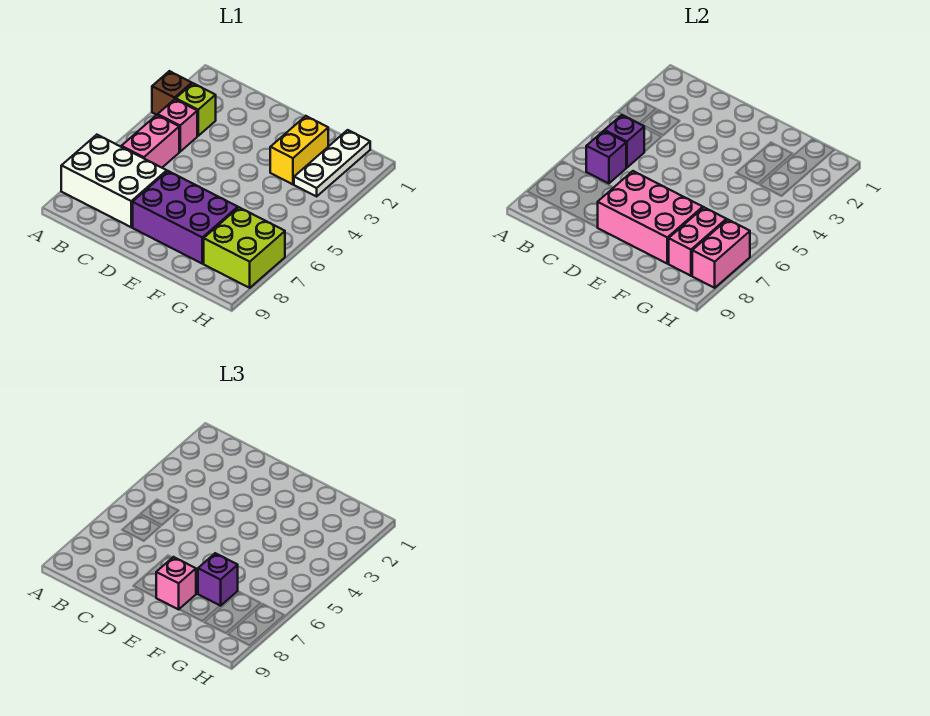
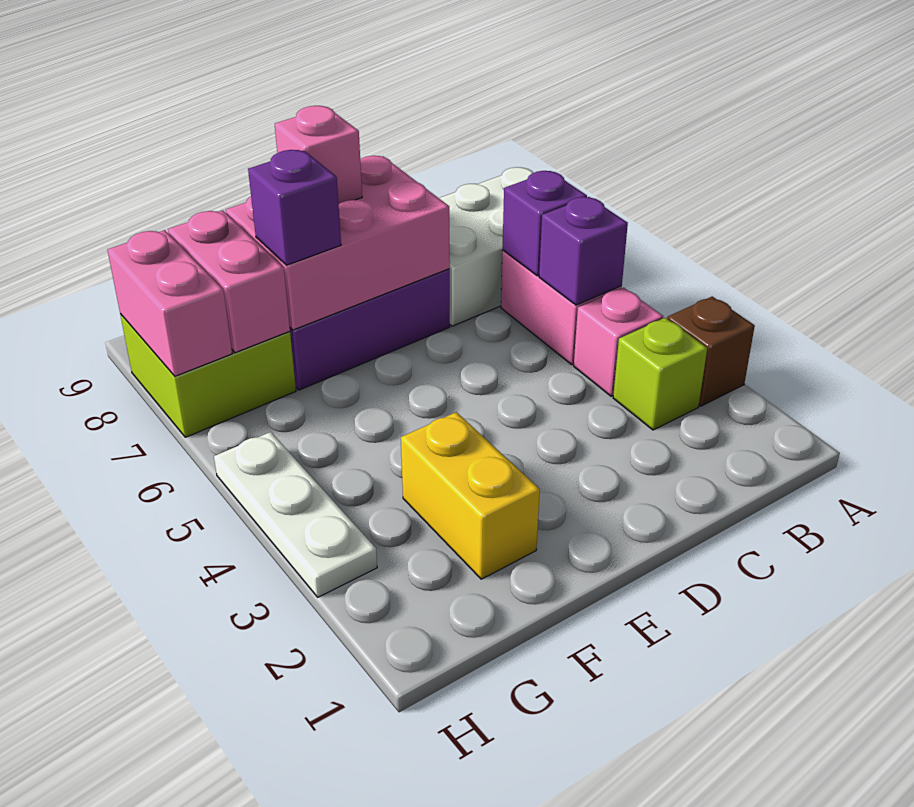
white 1x3 plate [294,130,370,196] -> white 1x3 plate moved to [214,432,377,597]

